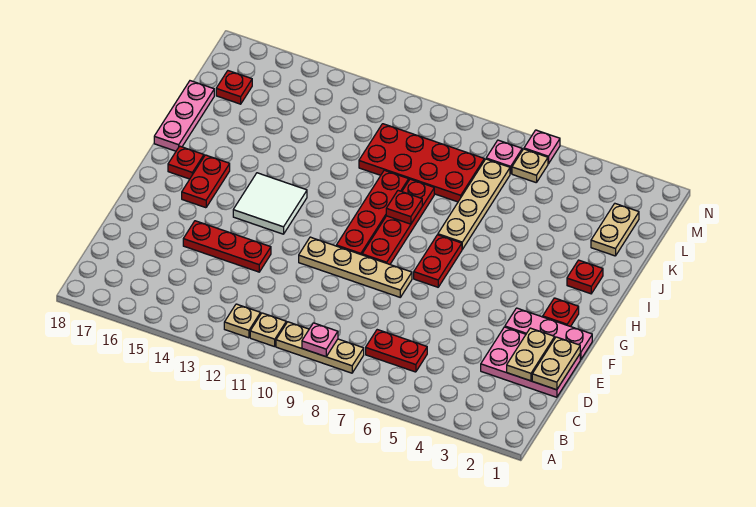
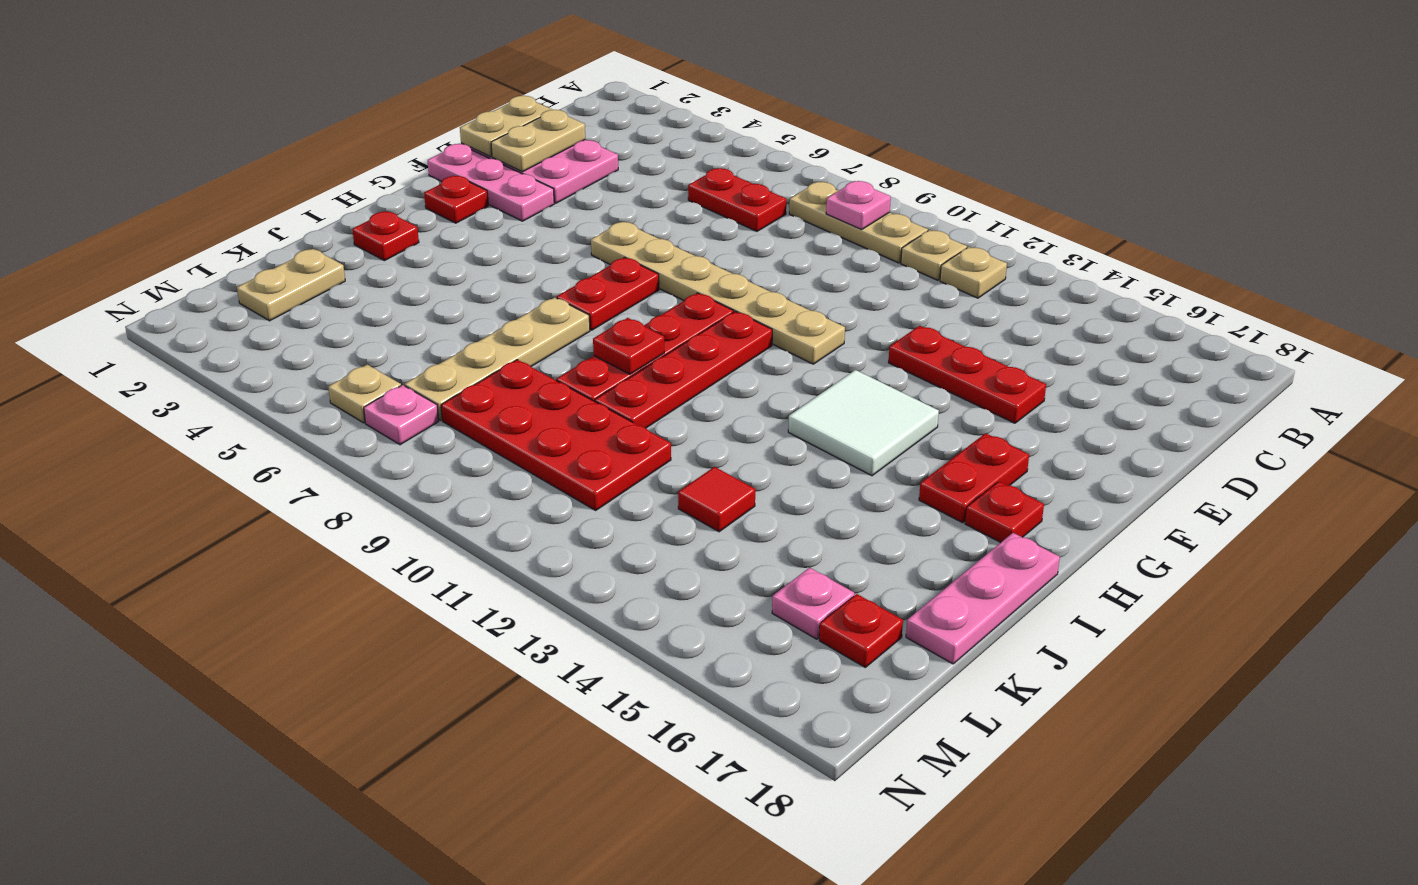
tan 1x4 plate [299,237,412,297] -> tan 1x6 plate [591,222,845,364]
none -> red 1x1 tile [678,467,755,532]
pink 1x1 plate [524,130,560,164] -> pink 1x1 plate moved to [772,568,854,639]

